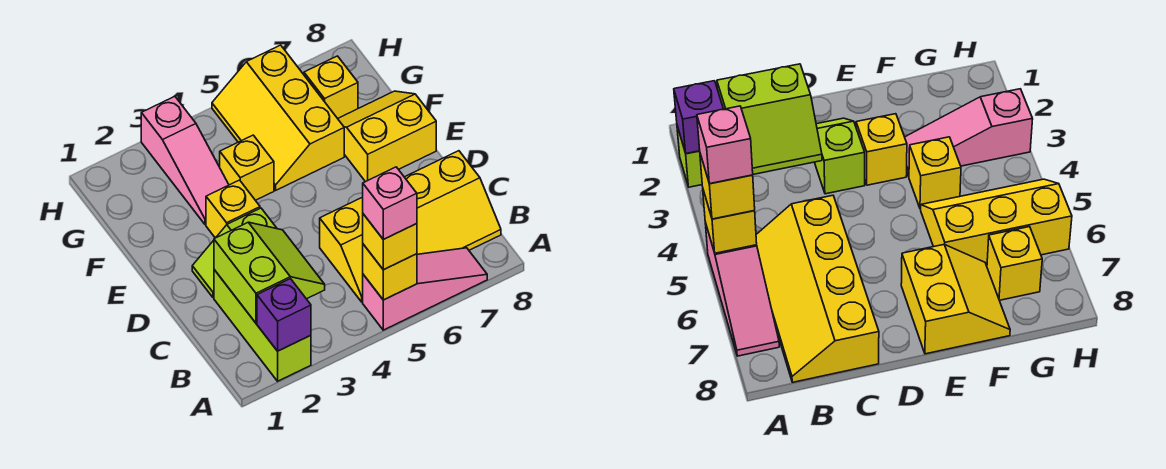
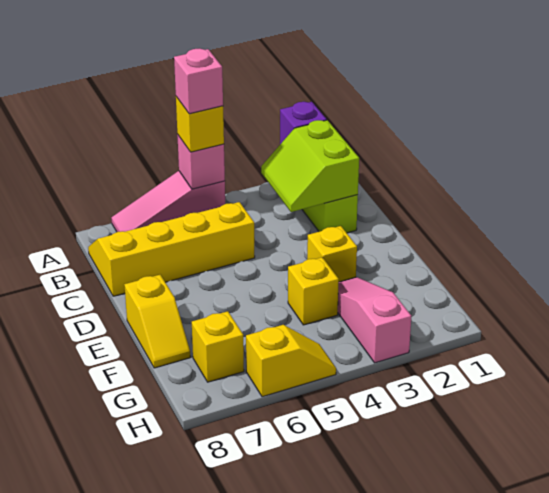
yellow 1x1 brick [363,244,417,300] -> pink 1x1 brick [177,134,225,189]
lime 1x2 slope [192,208,277,297] -> none
yellow 2x2 slope [338,91,436,182] -> yellow 1x2 slope [124,275,190,368]
yellow 2x3 slope [212,45,344,190] -> yellow 1x2 slope [246,325,336,397]

